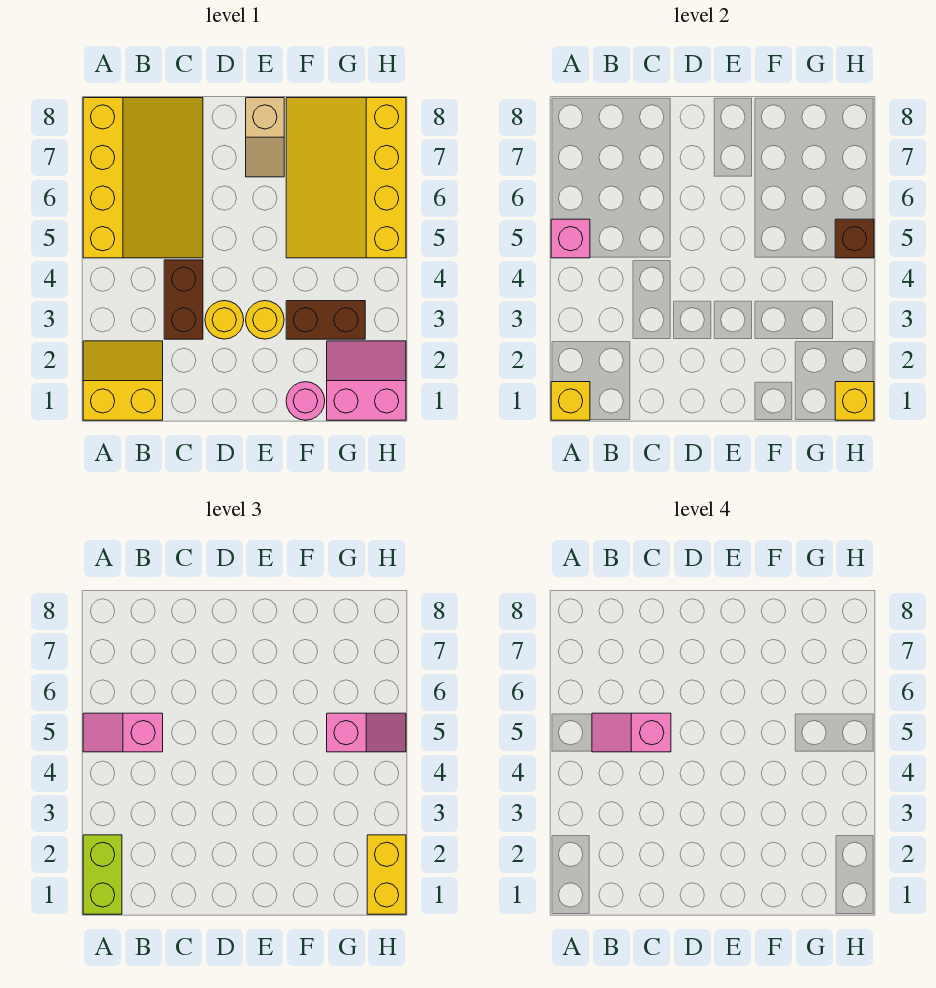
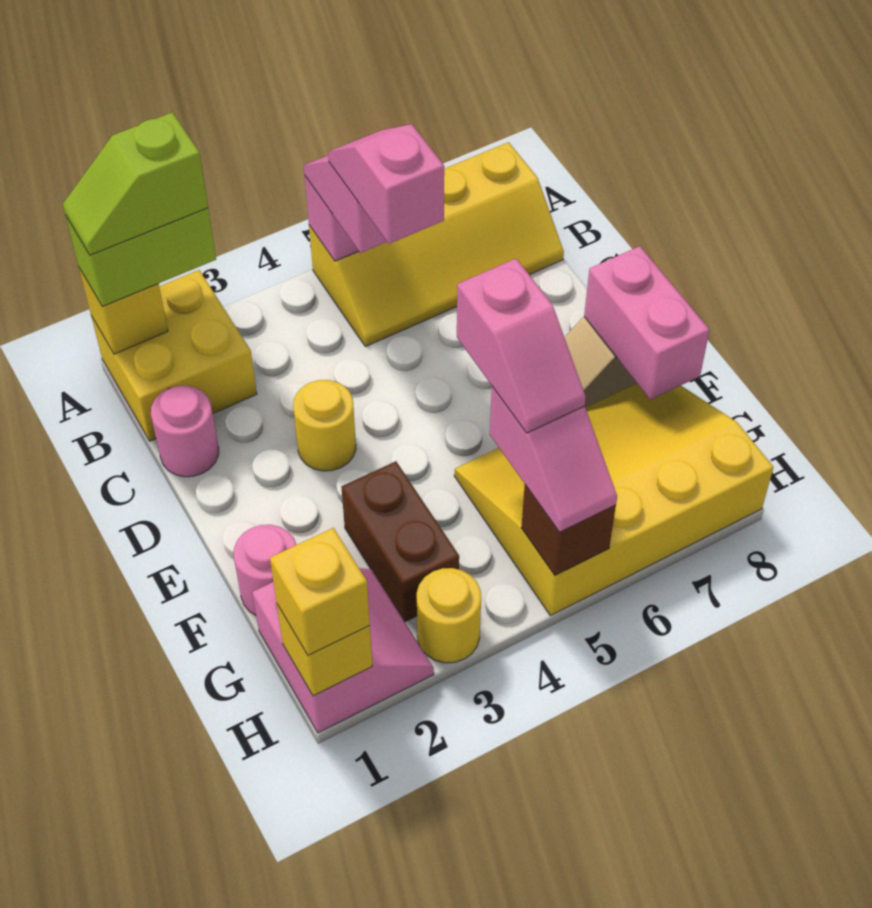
yellow 2x2 slope [83,341,163,420] -> yellow 2x2 brick [91,270,257,441]
none -> lime 1x2 slope [63,112,208,255]
yellow 3x4 slope [83,98,203,258] -> yellow 2x4 slope [309,142,564,347]
none -> pink 1x1 round brick [151,386,219,477]
brown 1x2 brick [164,260,203,339] -> none
yellow 1x1 round brick [246,301,284,339] -> yellow 1x1 round brick moved to [417,568,481,663]
none -> pink 1x2 brick [584,246,710,400]
none -> pink 1x2 slope [457,259,586,433]
yellow 1x2 brick [367,835,406,914] -> yellow 1x1 brick [270,528,370,656]

